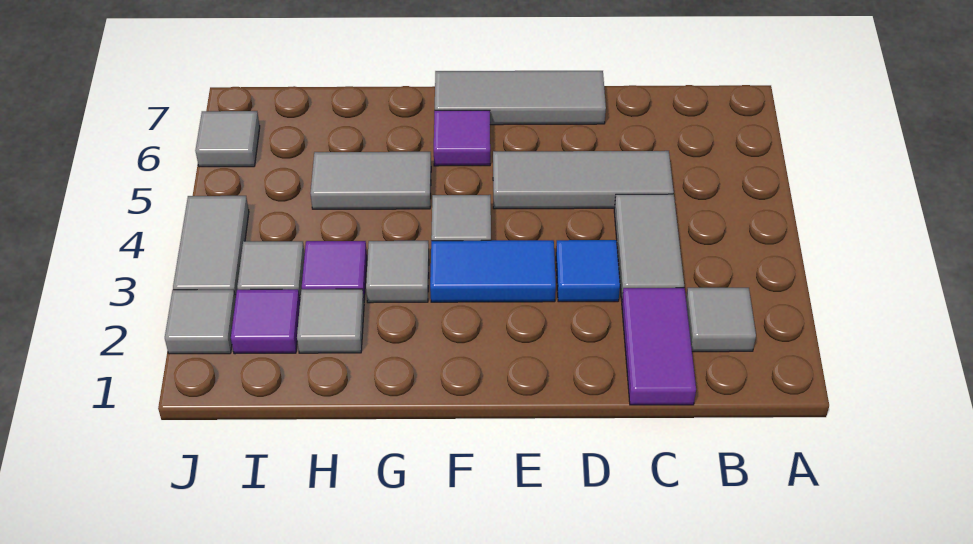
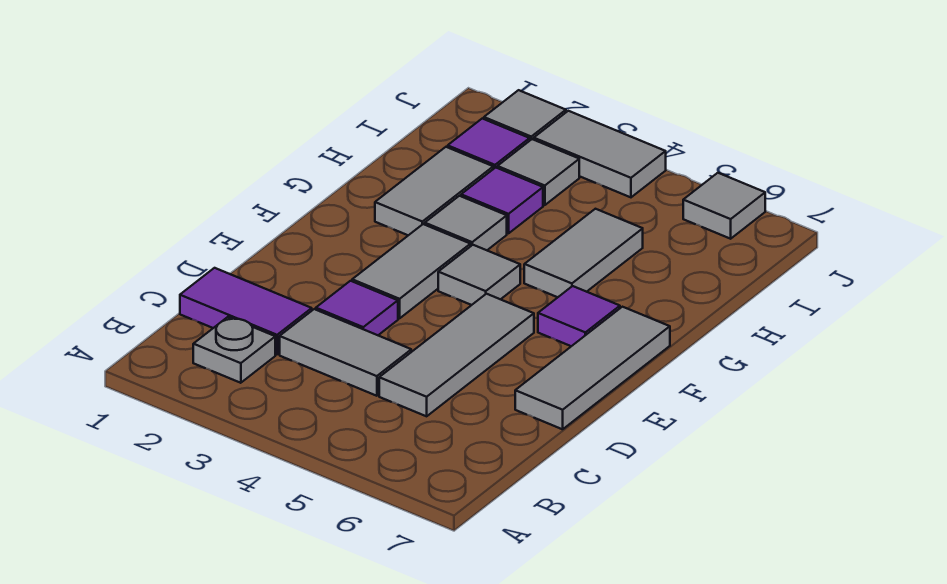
grey 1x1 tile [686,288,756,352] -> grey 1x1 plate [193,317,275,383]
blue 1x1 tile [556,240,620,302] -> purple 1x1 tile [316,281,398,335]
blue 1x2 tile [430,240,556,302] -> grey 1x2 tile [352,224,471,318]
grey 1x1 tile [297,289,364,353] -> grey 1x2 tile [375,147,493,235]

